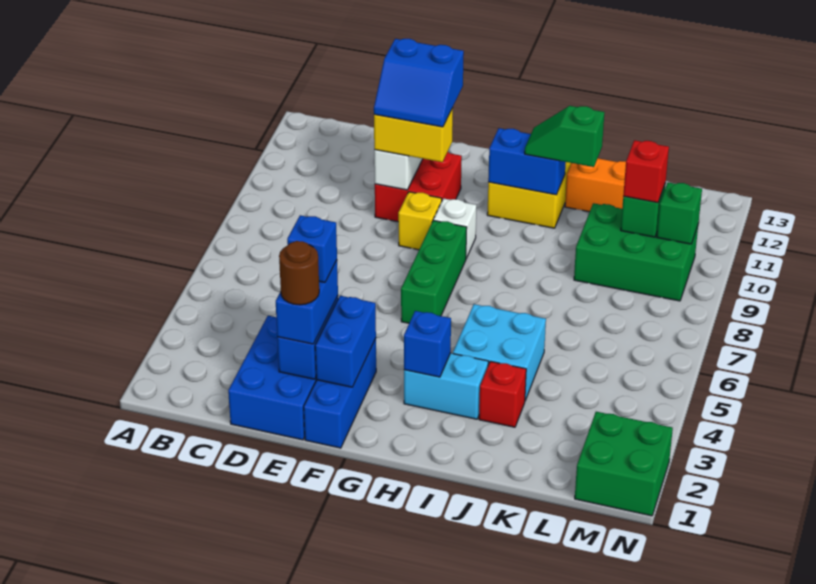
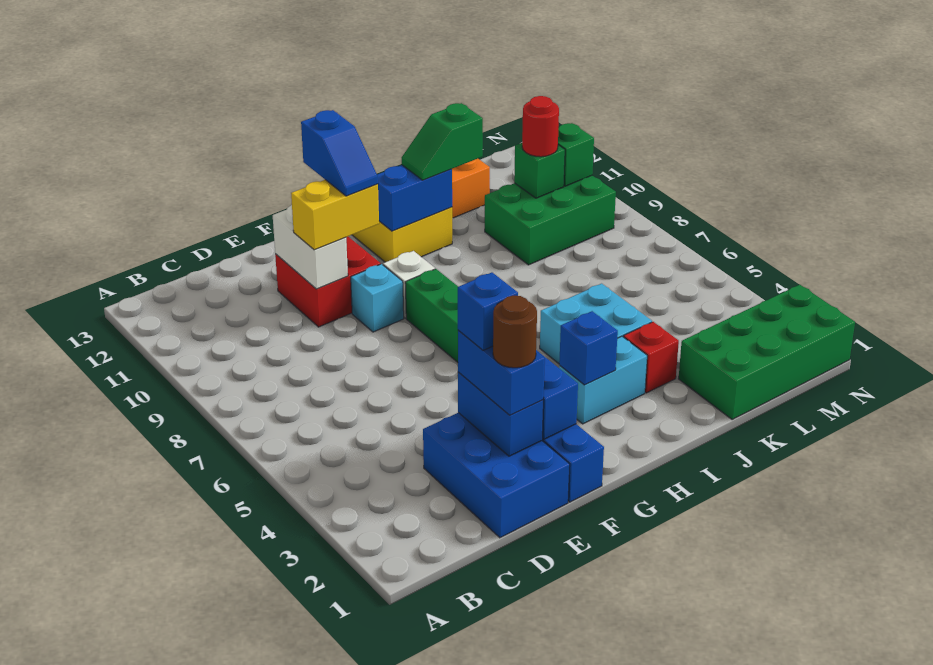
blue 2x2 slope [374,39,464,127] -> blue 1x2 slope [301,110,378,196]
yellow 1x1 brick [398,192,442,250] -> cyan 1x1 brick [351,264,404,332]
red 1x1 brick [623,140,669,203] -> red 1x1 round brick [522,96,559,157]
green 2x2 brick [575,412,673,516] -> green 2x4 brick [679,285,855,420]

